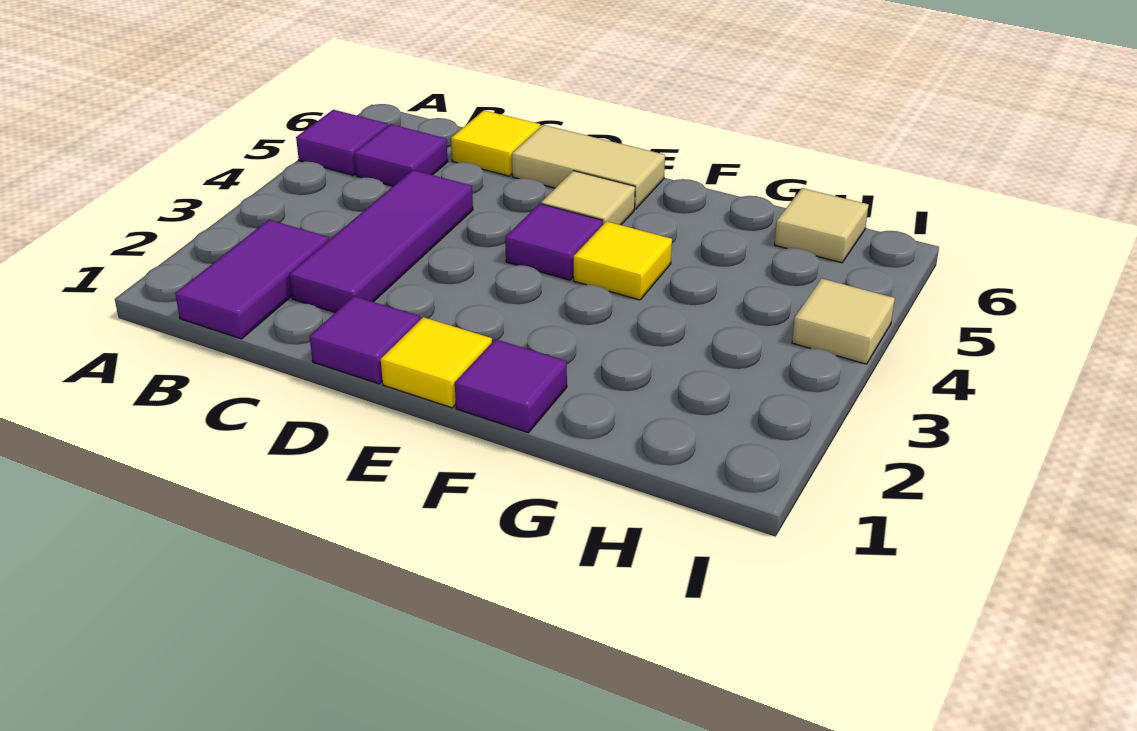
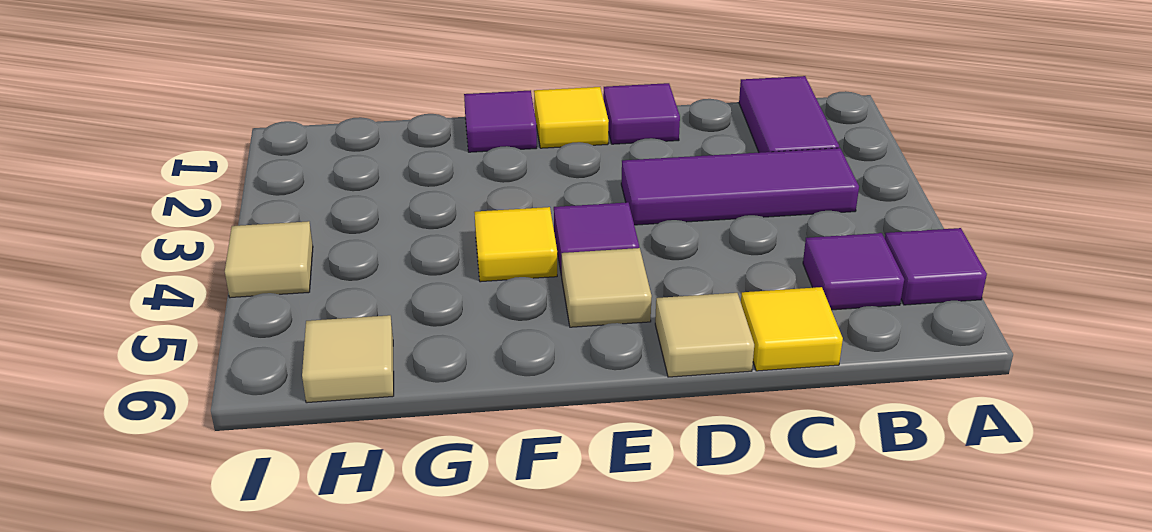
purple 1x3 tile [289,170,473,312] -> purple 1x3 tile turned to [621,148,859,225]
tan 1x2 tile [512,125,665,209] -> tan 1x1 tile [655,293,754,377]

